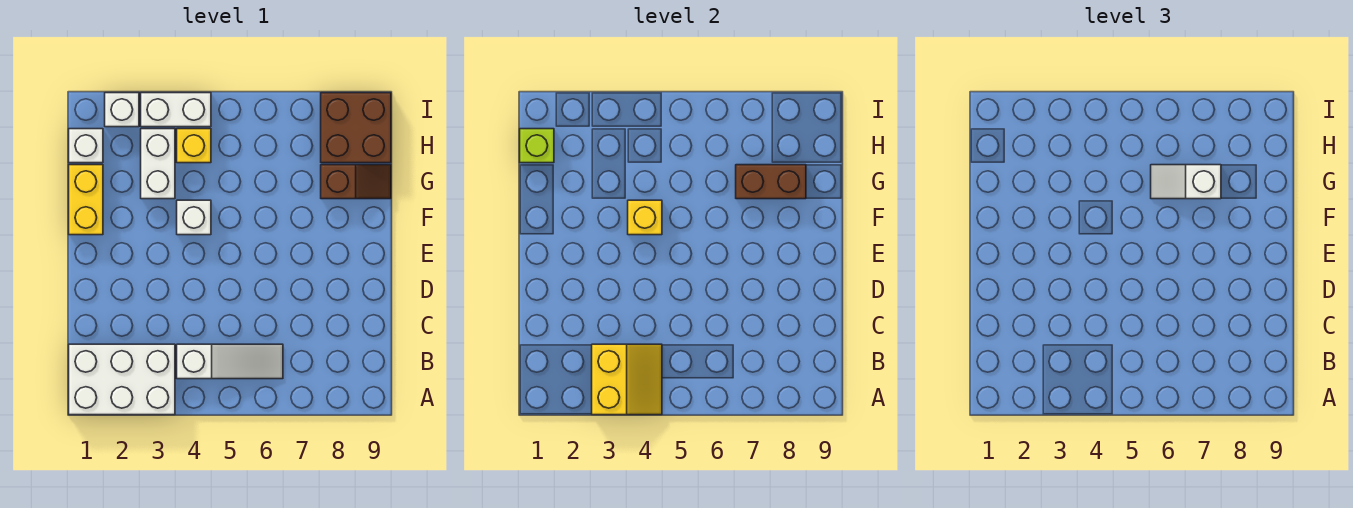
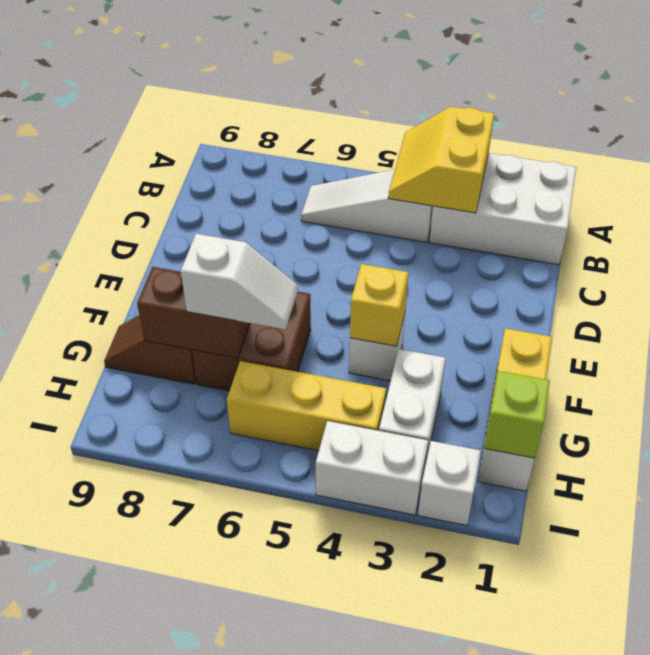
yellow 1x1 brick [177,129,211,163] -> yellow 1x3 brick [227,361,386,451]
brown 2x2 brick [321,93,391,163] -> brown 2x2 brick moved to [192,292,311,391]

